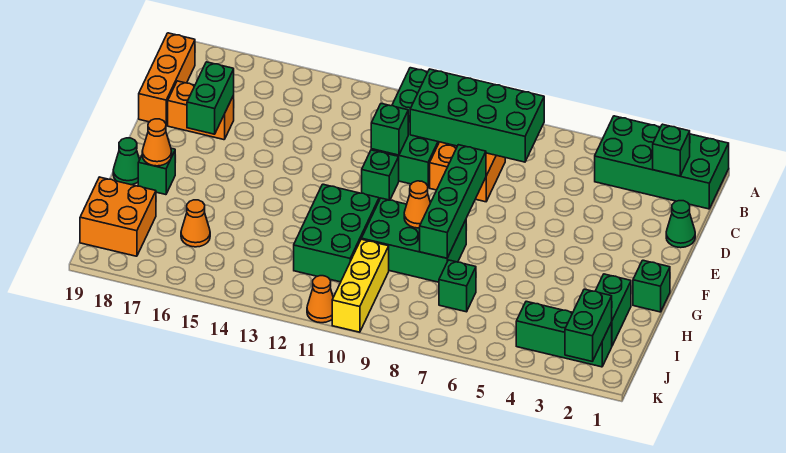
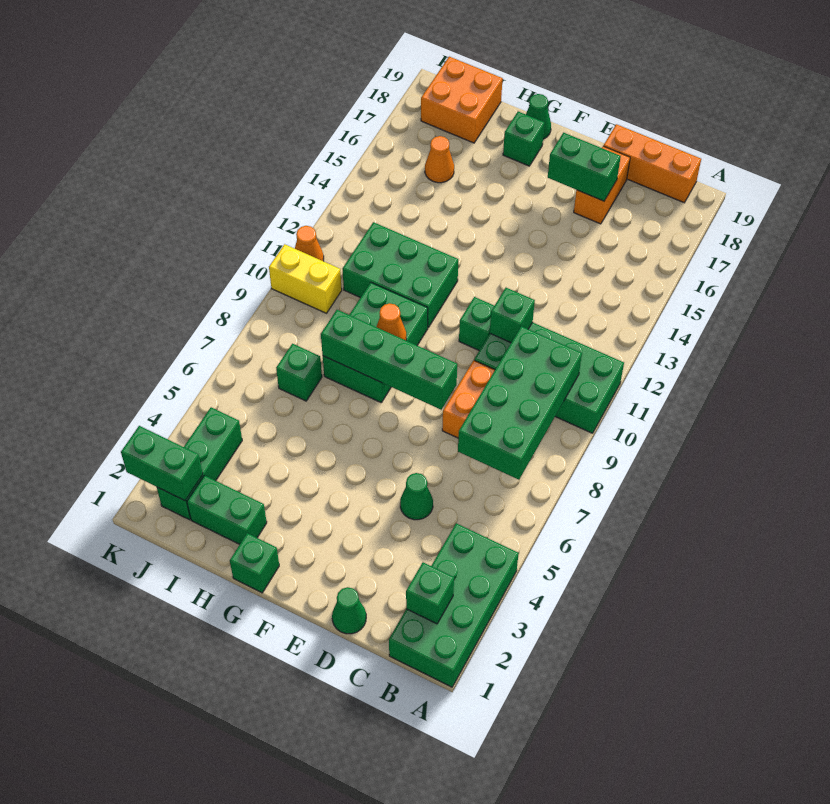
none -> green 1x1 cone [400,473,433,520]
orange 1x1 cone [142,119,172,166] -> none
yellow 1x3 brick [332,239,389,332] -> yellow 1x2 brick [269,244,342,313]

